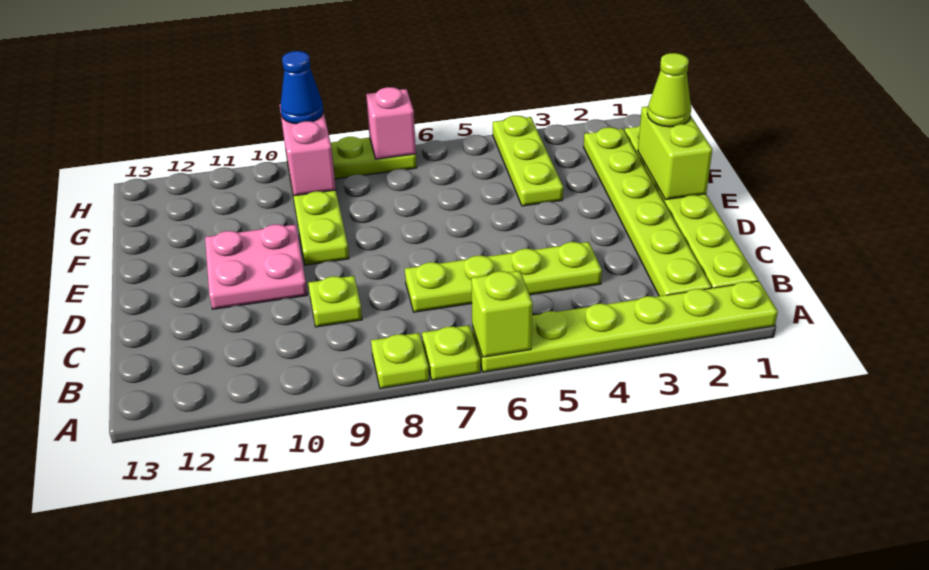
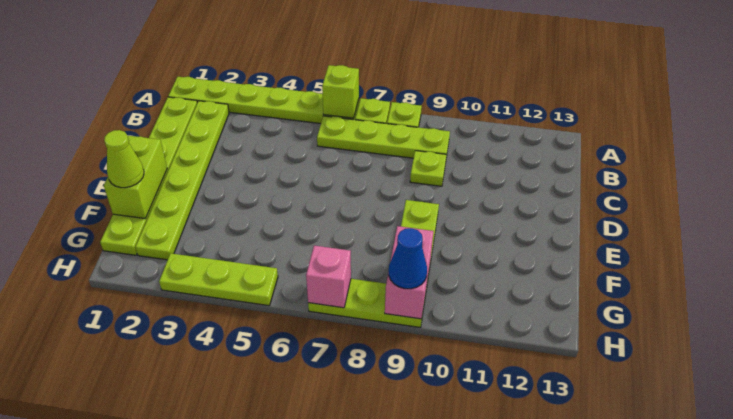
lime 1x4 plate [405,242,602,312] -> lime 1x4 plate moved to [317,116,450,158]
pink 2x2 plate [205,224,307,309] -> none
lime 1x3 plate [493,116,563,206] -> lime 1x3 plate turned to [159,253,278,306]

